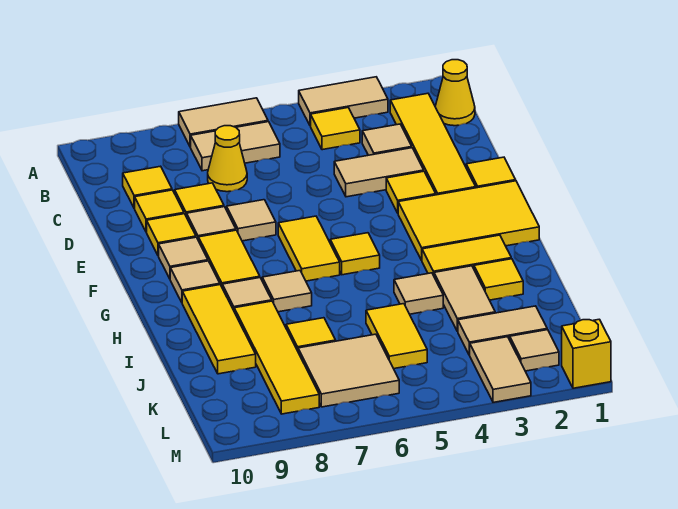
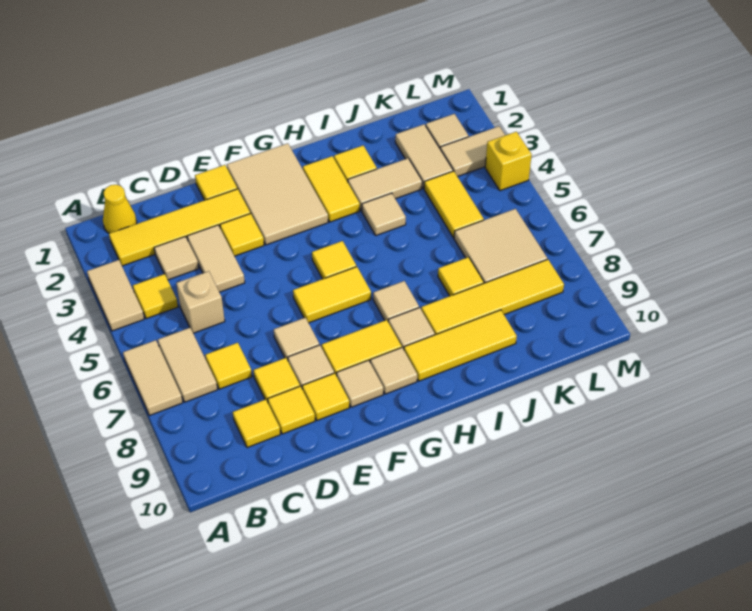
none -> tan 1x1 brick [176,271,225,333]
yellow 1x1 cone [208,126,247,192] -> yellow 1x1 tile [205,343,252,389]
yellow 2x3 tile [398,181,539,260] -> tan 2x3 tile [227,143,328,245]
yellow 1x2 tile [366,304,427,369] -> yellow 1x2 tile turned to [424,171,484,238]
yellow 1x1 brick [562,319,611,388] -> yellow 1x1 brick moved to [485,132,532,191]

